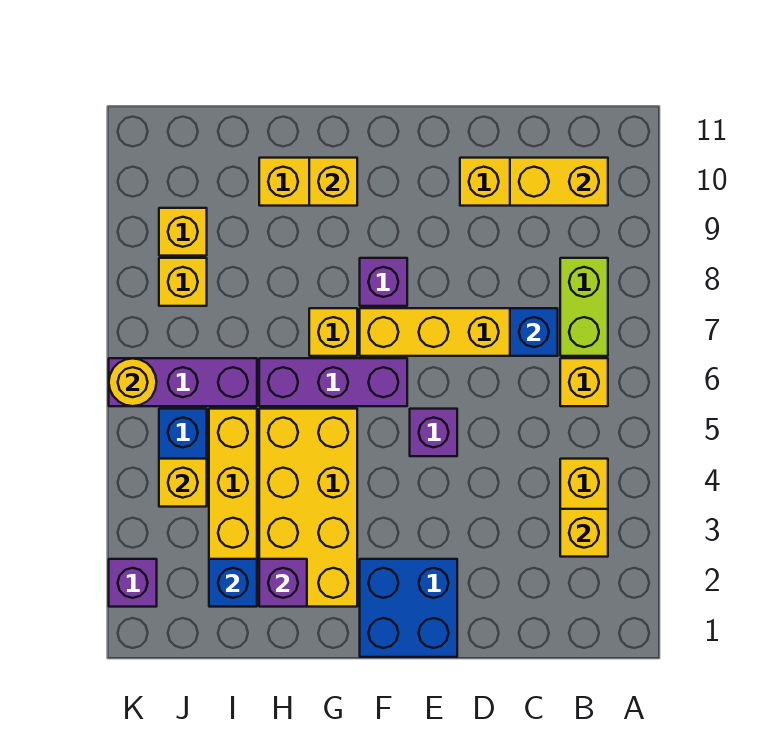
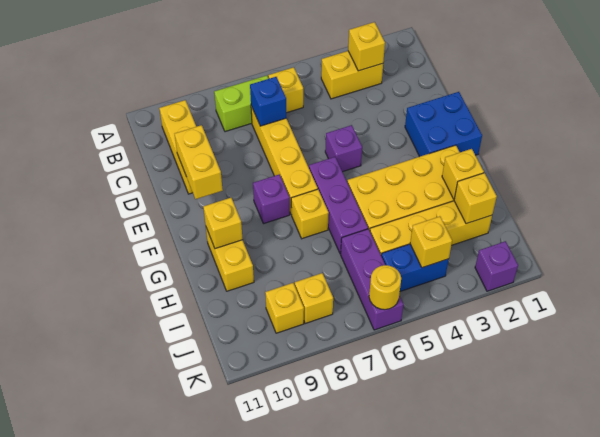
yellow 1x2 brick [510,158,608,206] -> yellow 1x2 brick moved to [175,125,223,199]
purple 1x1 brick [259,559,307,607] -> yellow 1x1 brick [442,149,484,199]
blue 1x1 brick [209,559,257,607] -> yellow 1x1 brick [454,173,497,224]

